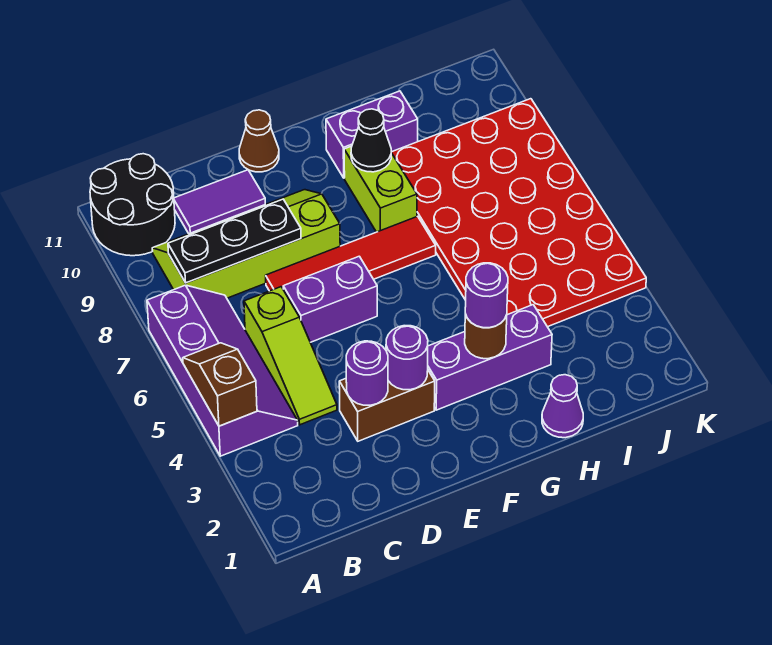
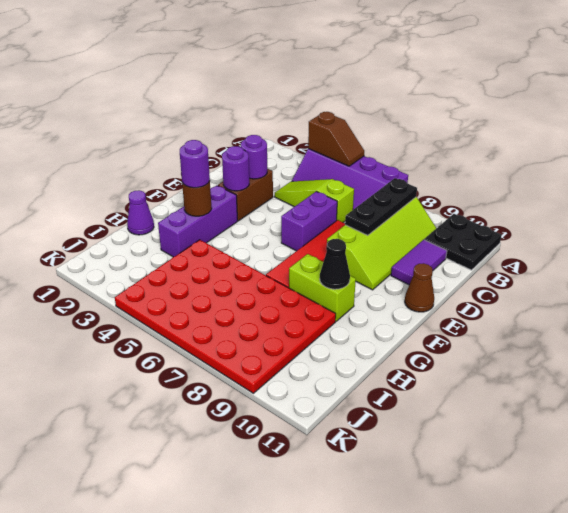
black 2x2 round brick [90,154,175,256] -> black 2x2 plate [424,214,501,270]
purple 1x2 brick [326,91,418,178] -> none

